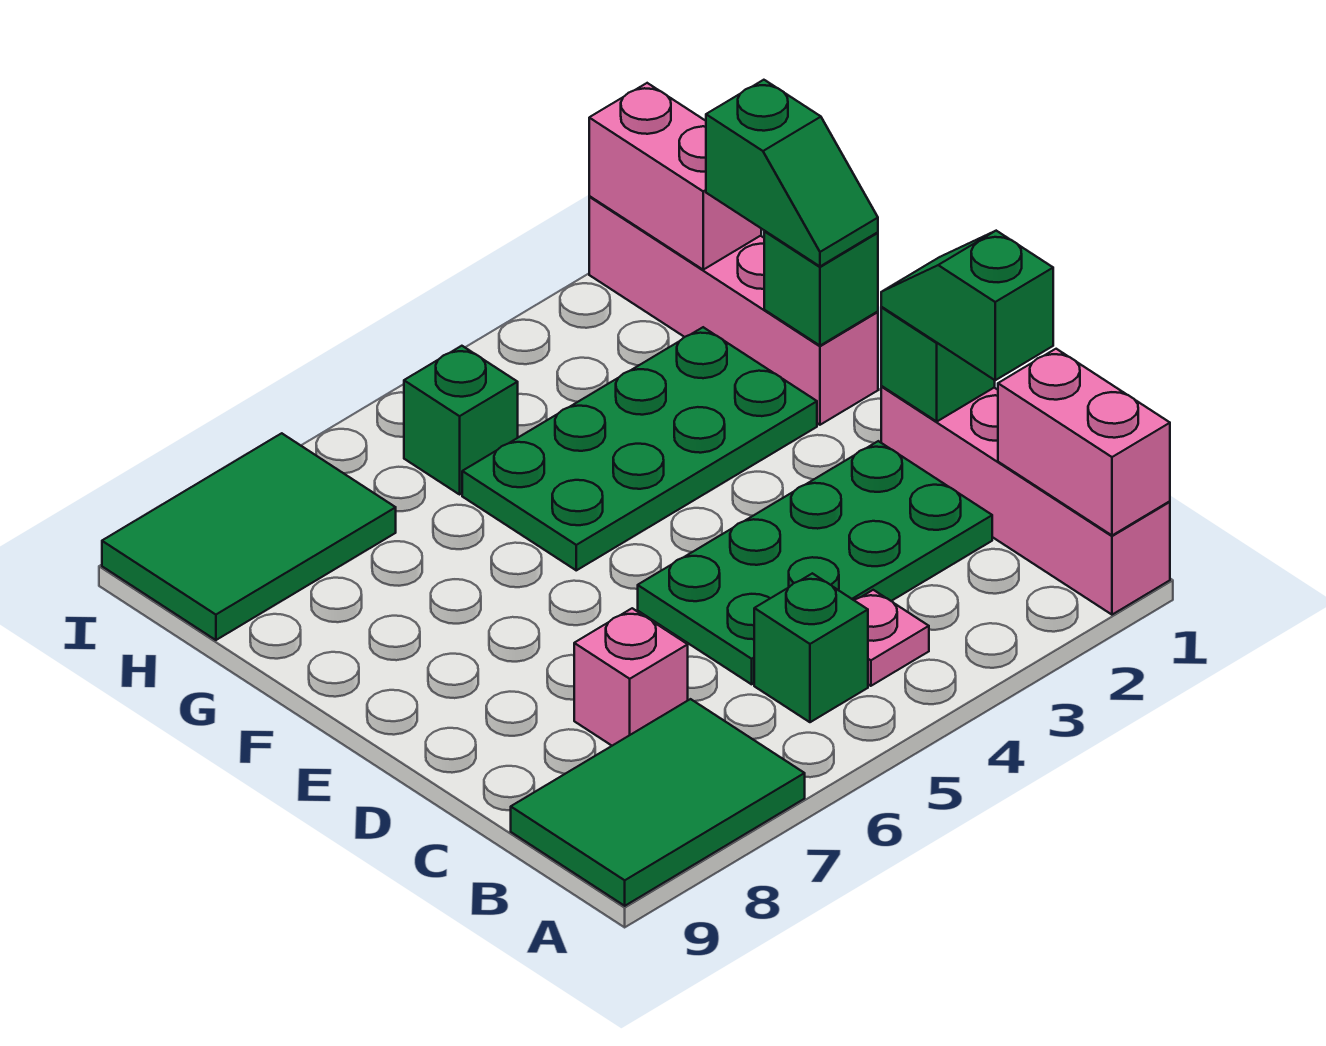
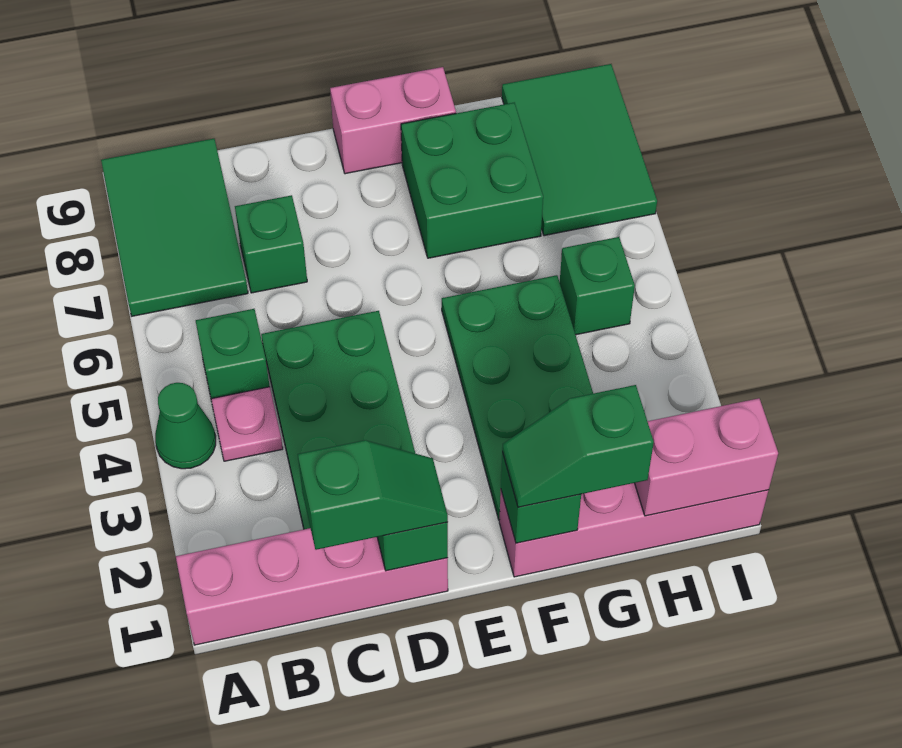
pink 1x2 brick [998,349,1170,535] -> pink 1x2 brick moved to [330,67,456,174]
none -> green 1x1 cone [155,383,216,469]
pink 1x1 brick [574,608,688,746] -> green 1x1 brick [235,195,307,293]
none -> green 2x2 brick [401,103,543,258]

